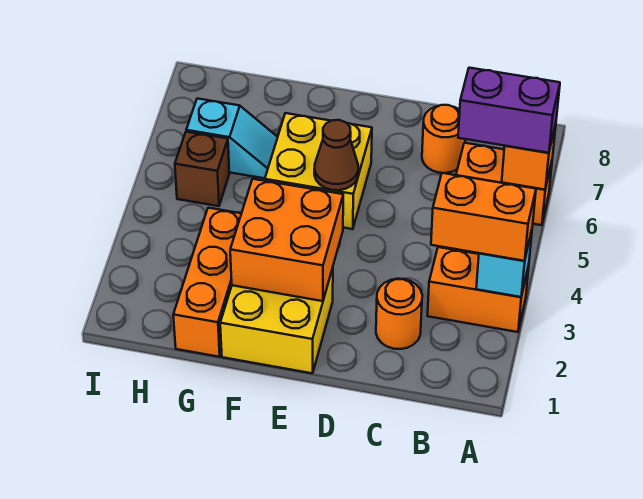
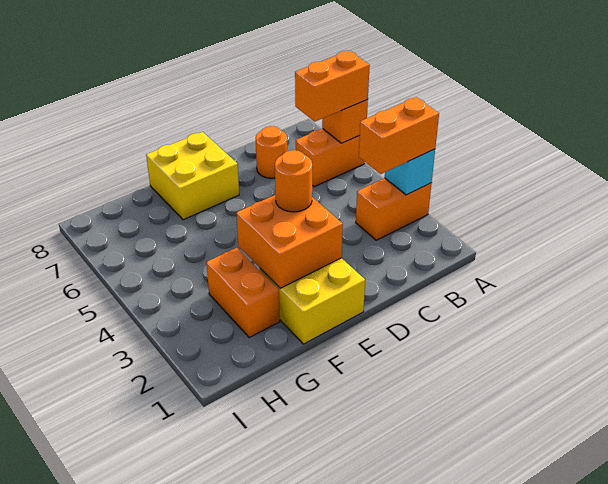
purple 1x2 brick [458,68,560,153] -> orange 1x2 brick [295,51,370,121]
orange 1x1 round brick [376,279,422,349] -> orange 1x1 round brick moved to [275,150,312,212]
yellow 2x2 brick [265,113,372,229] -> yellow 2x2 brick moved to [146,132,239,220]
brown 1x1 cone [314,120,358,190] -> none
orange 1x3 brick [173,208,241,357] -> orange 1x2 brick [206,248,280,337]
cyan 1x2 slope [186,99,278,178] -> none
brown 1x1 brick [175,132,229,206] -> none

